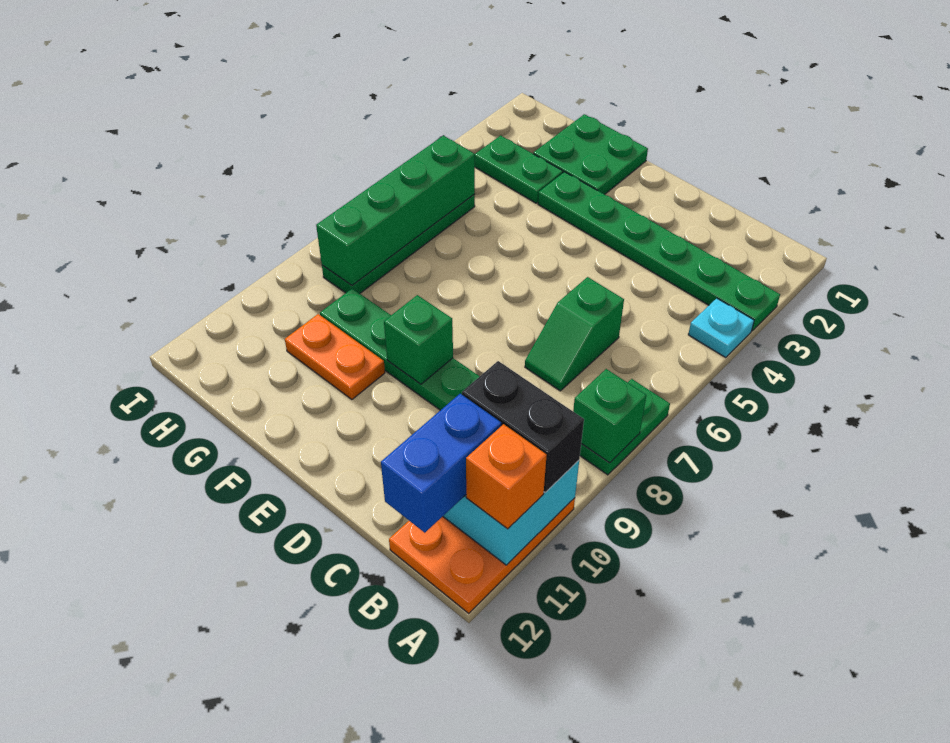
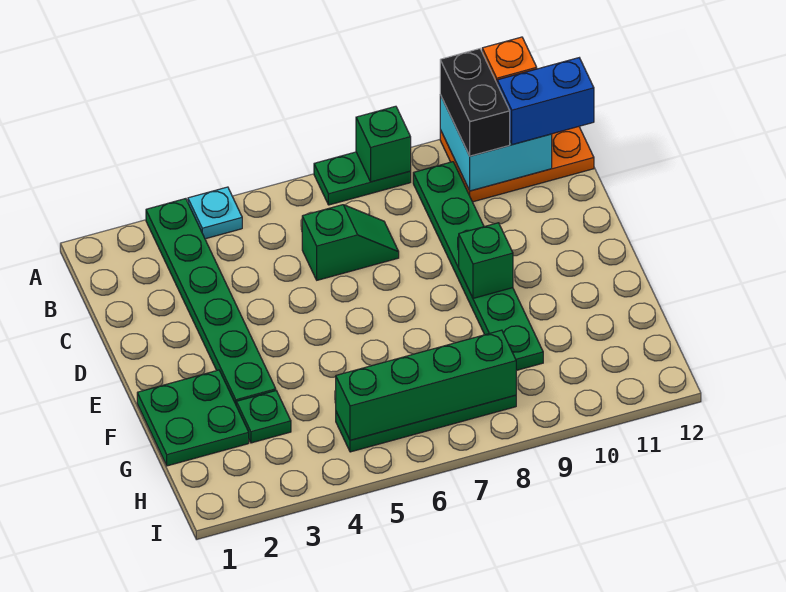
orange 1x2 plate [285,314,385,400] -> none
green 1x2 plate [475,136,563,203] -> green 1x1 plate [236,391,291,443]

